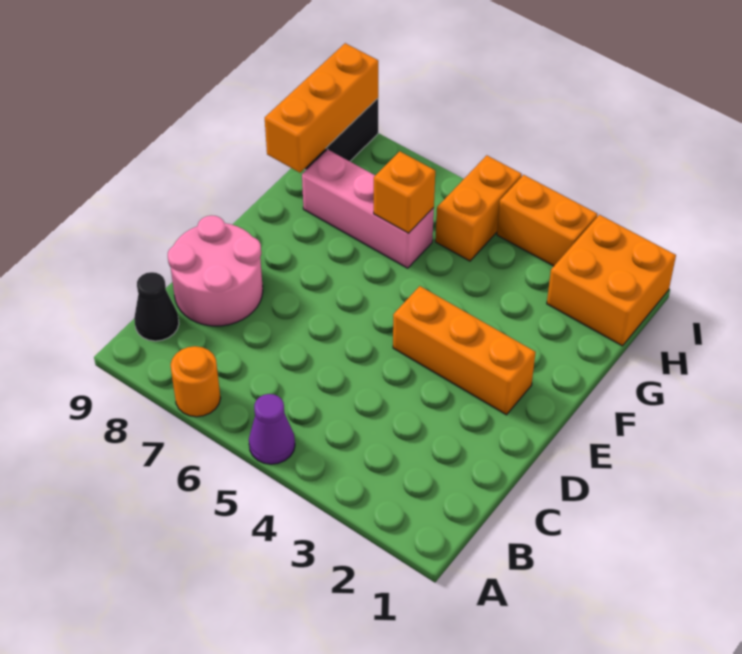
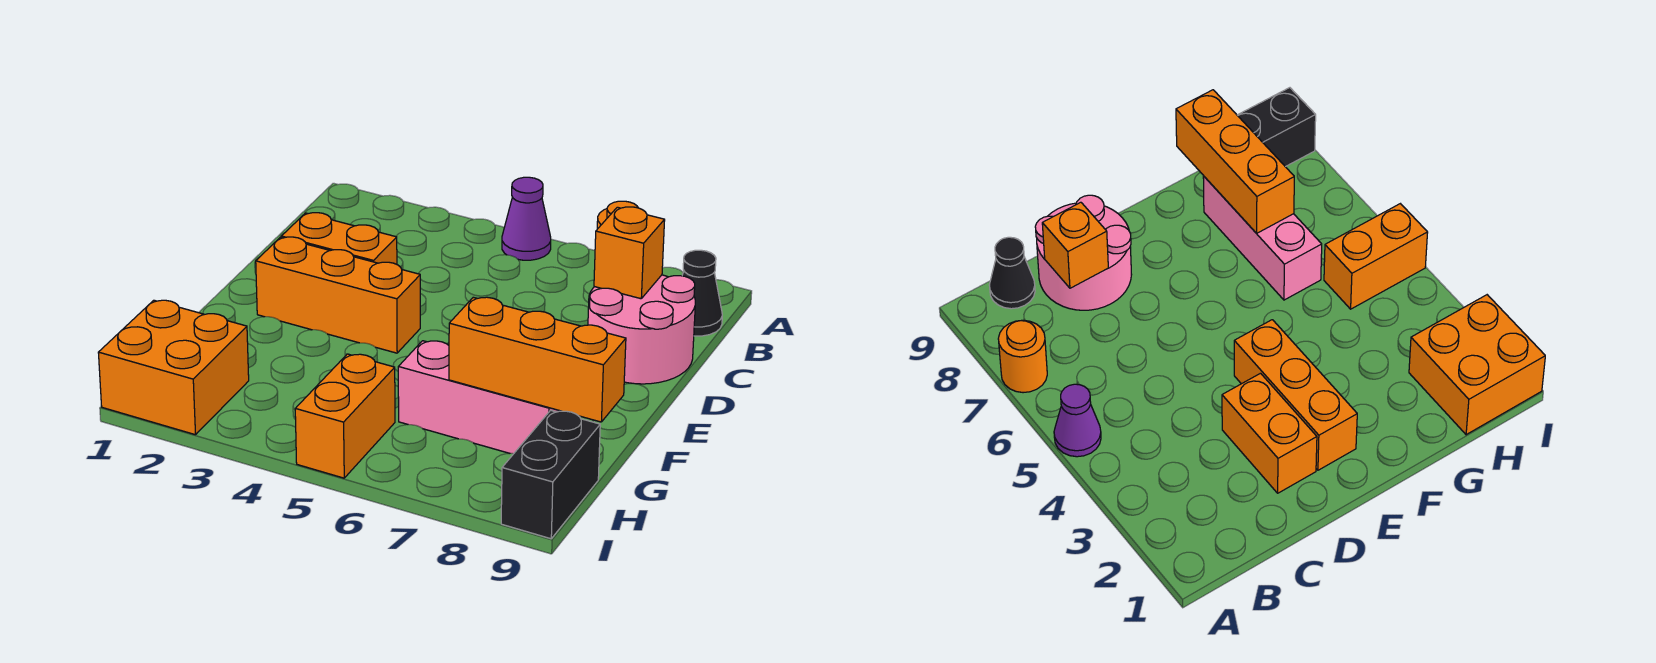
orange 1x1 brick [374,151,435,233] -> orange 1x1 brick moved to [594,207,665,299]
orange 1x3 brick [265,43,378,173] -> orange 1x3 brick turned to [449,297,626,422]
orange 1x2 brick [497,175,597,266] -> orange 1x2 brick moved to [281,213,397,264]

